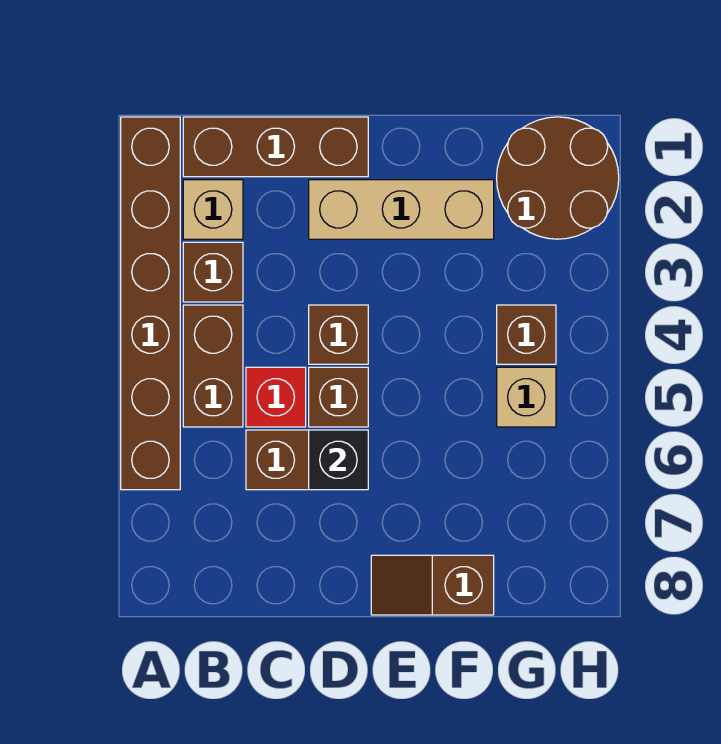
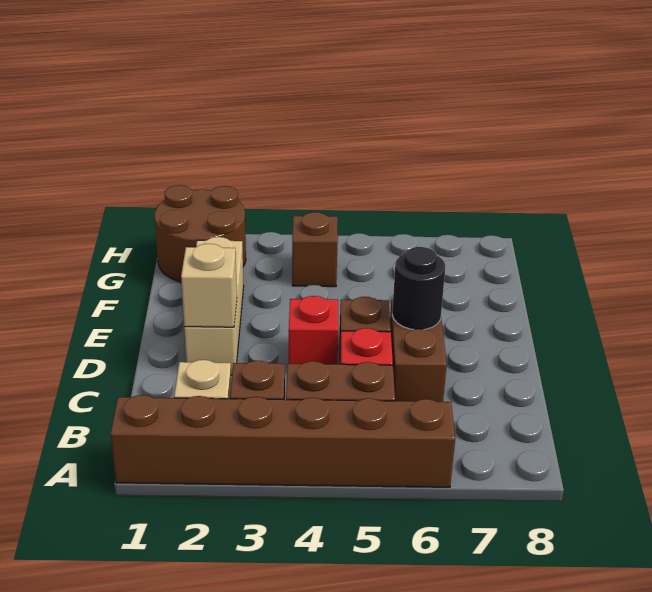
brown 1x3 brick [183,117,368,177] -> none
brown 1x1 brick [309,305,368,364] -> red 1x1 brick [289,296,339,364]
black 1x1 brick [309,430,368,490] -> black 1x1 round brick [392,247,446,330]
brown 1x2 slope [371,555,494,615] -> none
tan 1x1 brick [497,367,556,427] -> tan 1x1 brick moved to [181,244,237,327]

